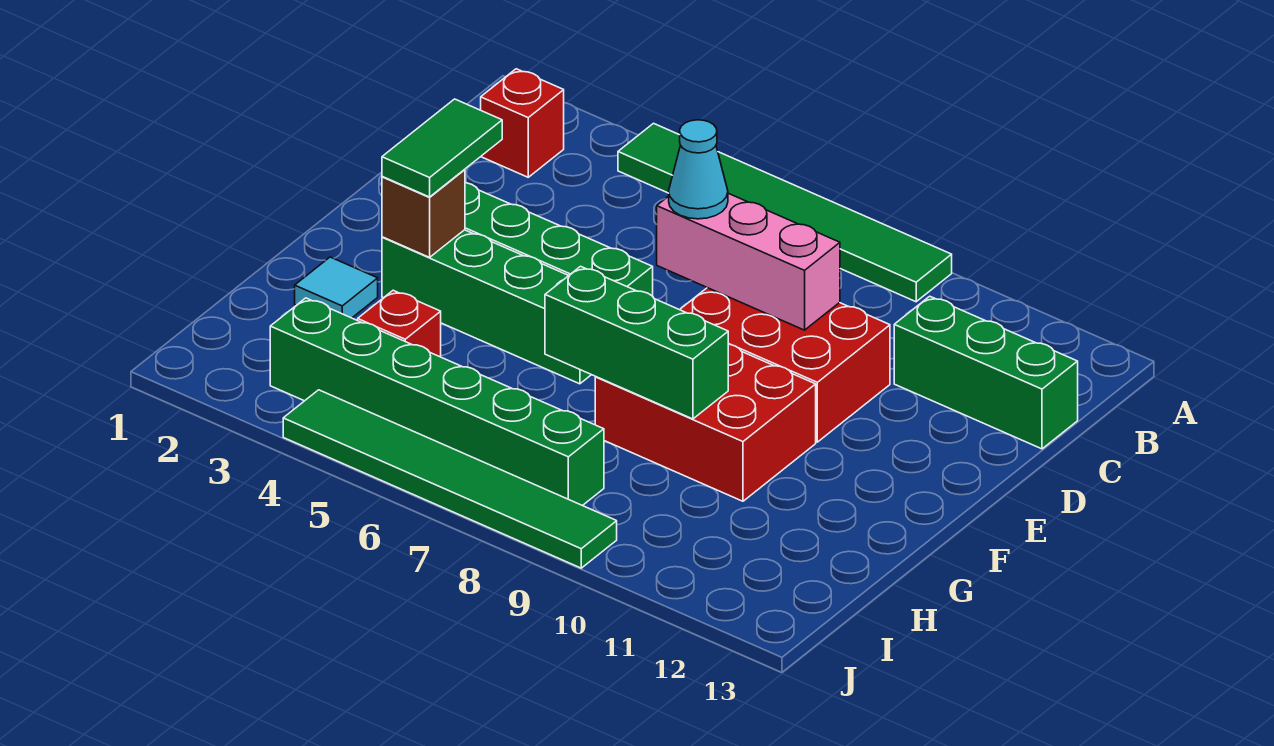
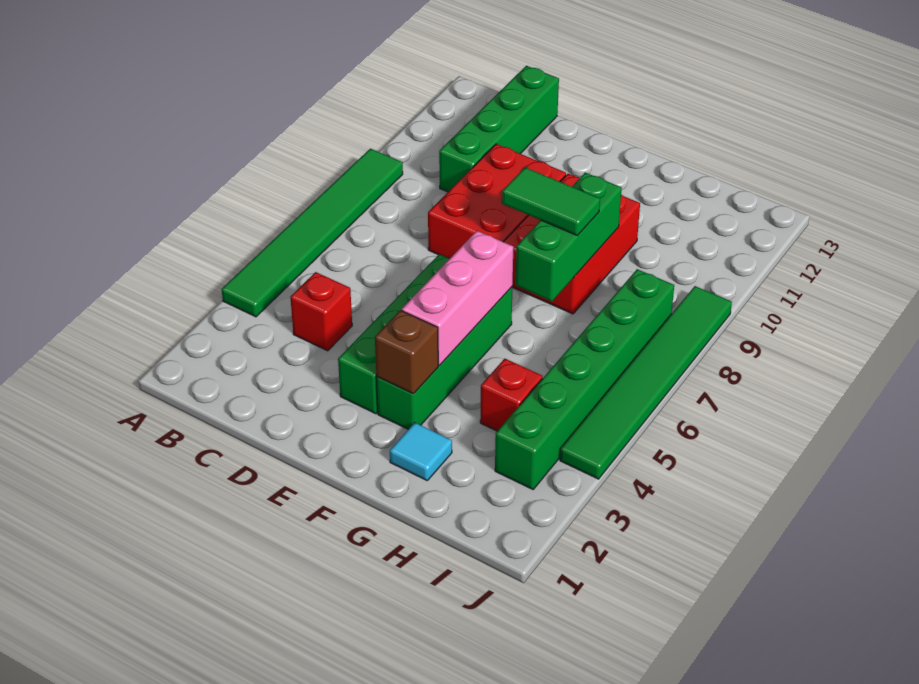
red 1x1 brick [481,69,564,177] -> red 1x1 brick moved to [290,272,352,351]
green 1x3 brick [894,296,1078,449] -> green 1x4 brick [439,66,559,192]
pink 1x3 brick [657,193,840,330] -> pink 1x3 brick moved to [402,231,513,365]
cyan 1x1 cone [669,120,728,219] -> none
green 1x2 tile [382,99,502,197] -> green 1x2 tile moved to [502,168,600,236]

